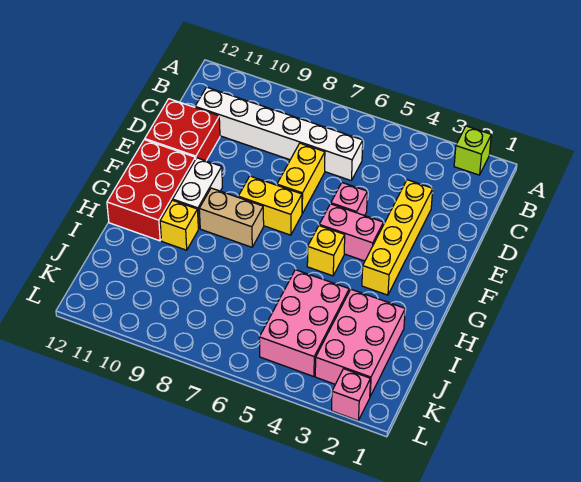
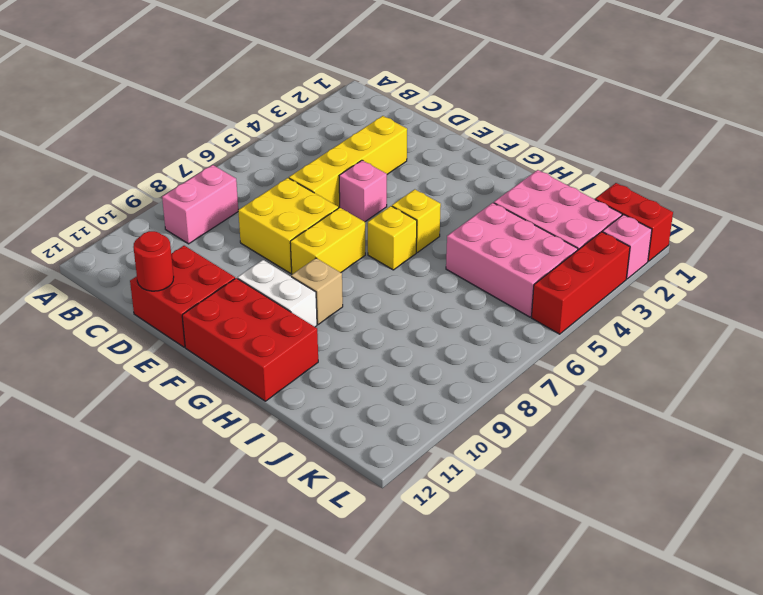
lime 1x1 brick [454,126,491,175] -> none
white 1x6 brick [195,87,363,181] -> none
yellow 1x4 brick [362,180,433,295] -> yellow 1x4 brick turned to [289,116,407,208]
yellow 1x2 brick [277,143,325,213] -> yellow 2x2 brick [238,178,338,273]
none -> red 1x1 round brick [133,231,174,291]
pink 1x2 brick [319,204,383,261] -> pink 1x2 brick moved to [162,165,238,244]
tan 1x2 brick [199,188,264,247] -> tan 1x1 brick [291,258,343,324]
yellow 1x1 brick [160,200,198,250] -> yellow 1x1 brick moved to [368,206,417,270]
none -> red 1x2 brick [595,183,673,261]
none -> red 1x3 brick [531,232,630,334]

